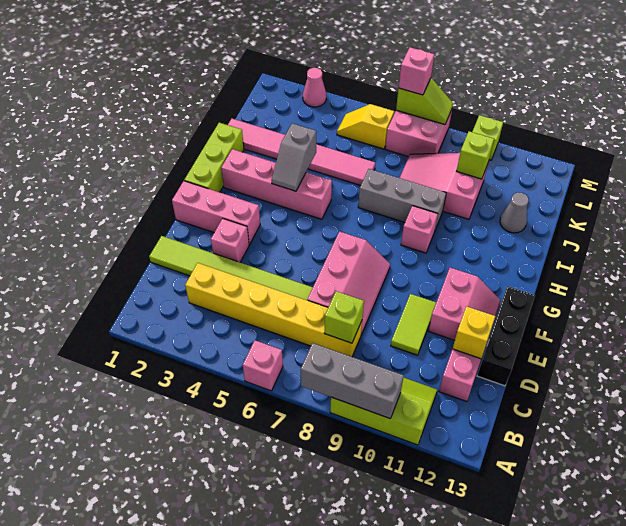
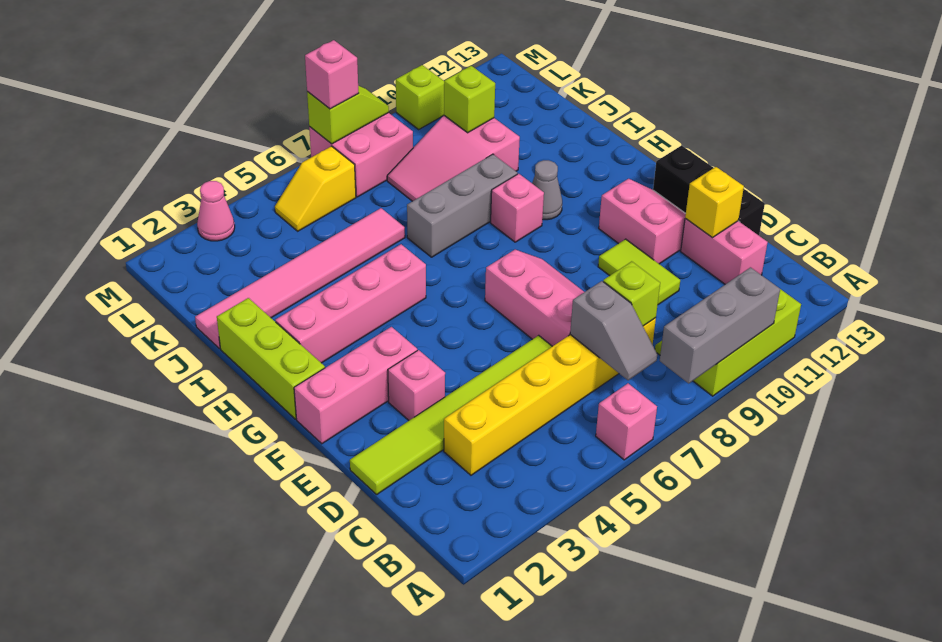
grey 1x2 slope [271,123,316,191] -> grey 1x2 slope moved to [570,281,657,380]
grey 1x1 cone [500,192,529,233] -> grey 1x1 cone moved to [532,160,562,220]

